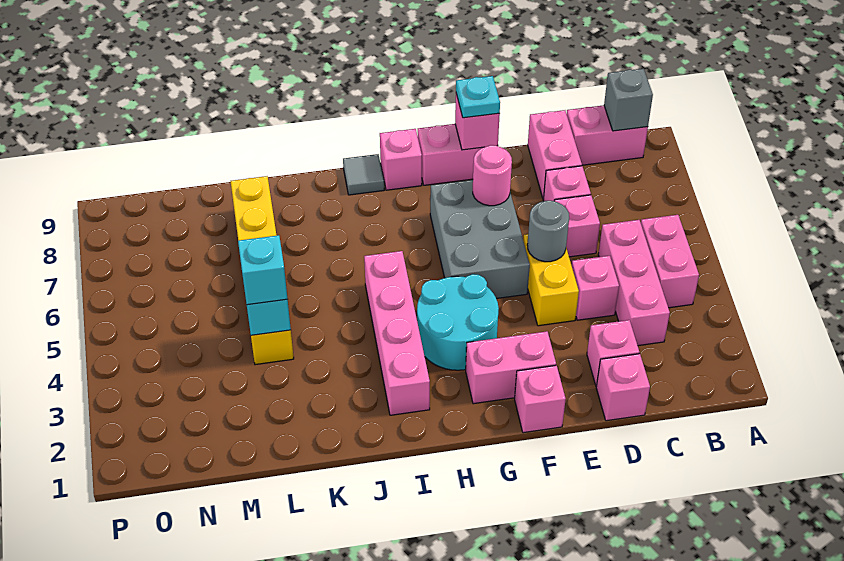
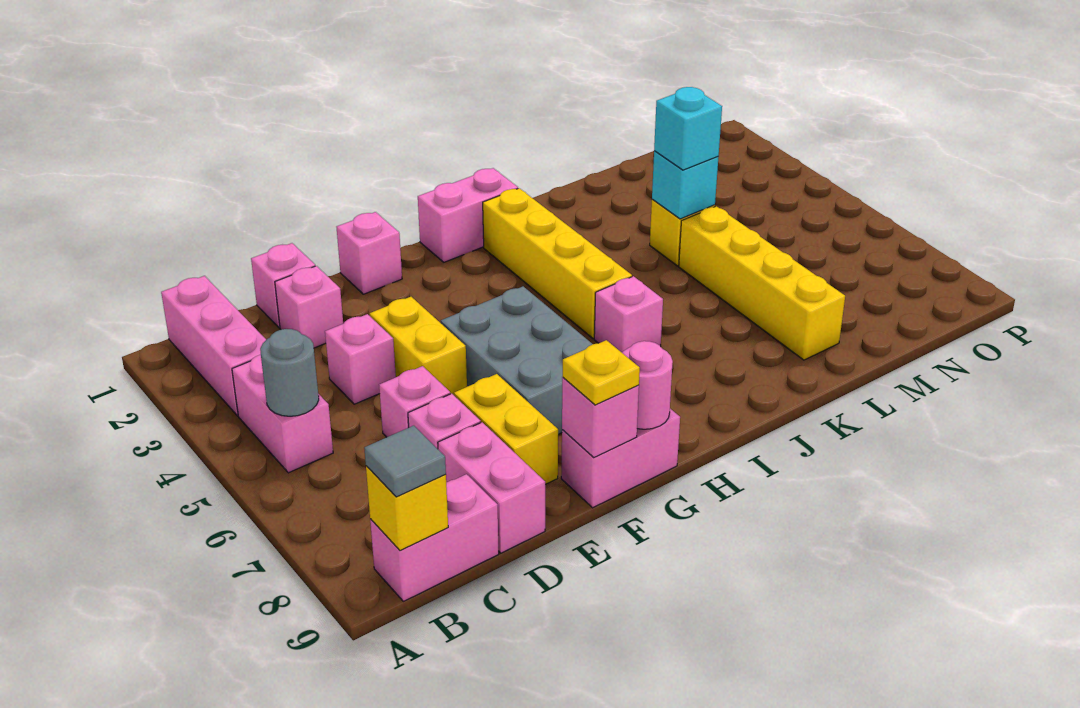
grey 1x1 brick [604,69,653,131] -> yellow 1x1 brick [366,466,448,550]
pink 1x3 brick [598,220,670,346] -> pink 1x3 brick moved to [161,276,266,416]
grey 1x1 round brick [527,201,569,262] -> grey 1x1 round brick moved to [260,329,319,416]
none -> yellow 1x2 brick [454,374,558,484]
pink 1x2 brick [466,331,556,404] -> pink 1x2 brick moved to [418,168,518,262]
pink 1x1 round brick [473,145,512,206] -> pink 1x1 round brick moved to [622,341,673,429]
cyan 1x1 plate [456,76,500,118] -> yellow 1x1 plate [562,340,640,405]
cyan 2x2 round brick [417,274,499,370] -> none
pink 1x1 brick [380,129,422,190] -> pink 1x1 brick moved to [594,276,663,352]
pink 1x4 brick [364,251,430,415] -> yellow 1x4 brick [483,188,632,338]
grey 1x1 tile [343,154,384,195] -> grey 1x1 tile moved to [364,426,446,497]

